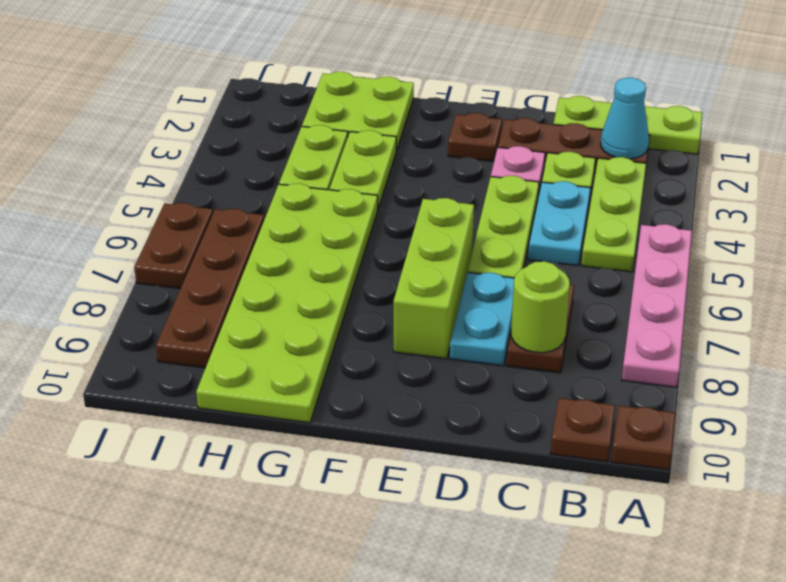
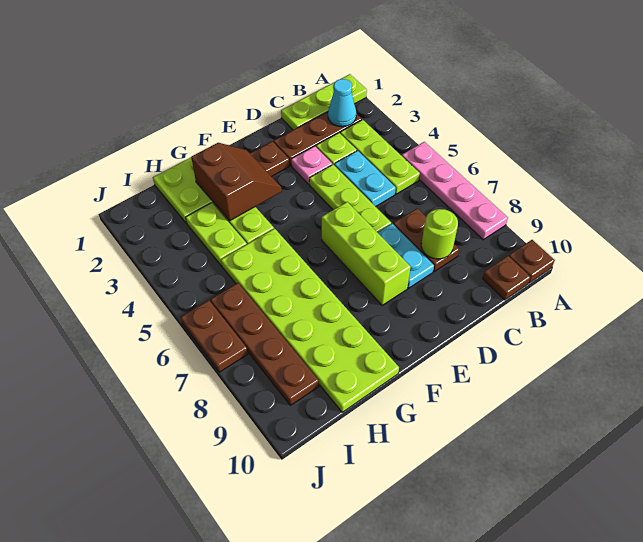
none -> brown 2x2 slope [191,143,282,221]

